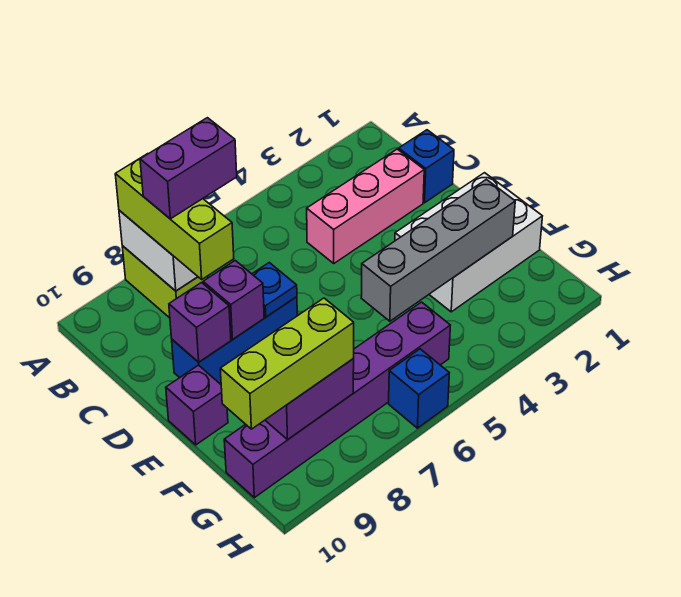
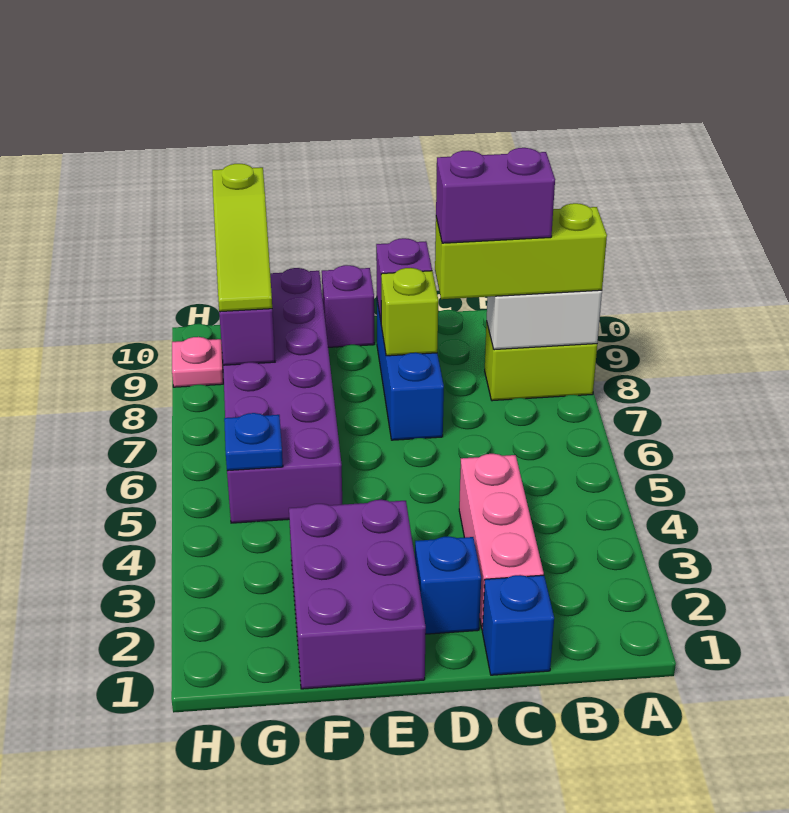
purple 1x2 brick [140,118,237,219] -> purple 1x2 brick turned to [436,148,555,243]
blue 1x1 plate [252,263,297,317] -> blue 1x1 plate moved to [224,413,283,471]
purple 1x1 brick [203,261,264,339] -> lime 1x1 brick [381,268,438,356]
white 2x3 brick [395,173,542,312] -> purple 2x3 brick [289,500,426,689]
grey 1x4 brick [361,179,515,321] -> none
purple 1x6 brick [224,302,450,498] -> purple 2x6 brick [223,268,342,523]
lime 1x3 brick [220,298,354,429] -> lime 1x3 slope [212,164,272,312]
blue 1x1 brick [389,349,449,428] -> blue 1x1 brick moved to [415,536,481,634]
none -> pink 1x1 plate [172,337,223,387]

